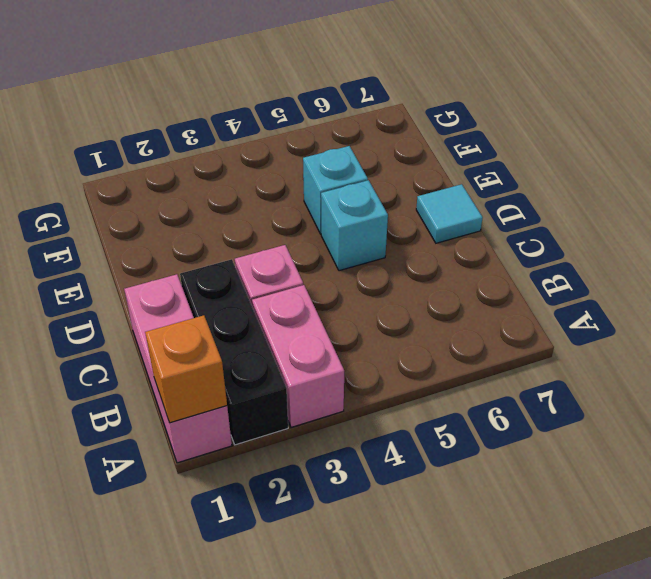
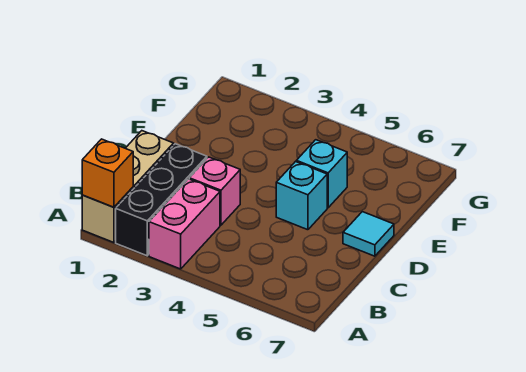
pink 1x3 brick [124,274,232,463] -> tan 1x3 brick [82,131,174,243]

